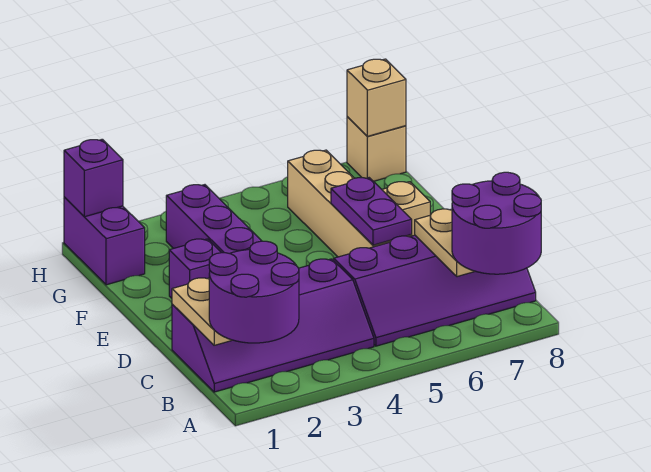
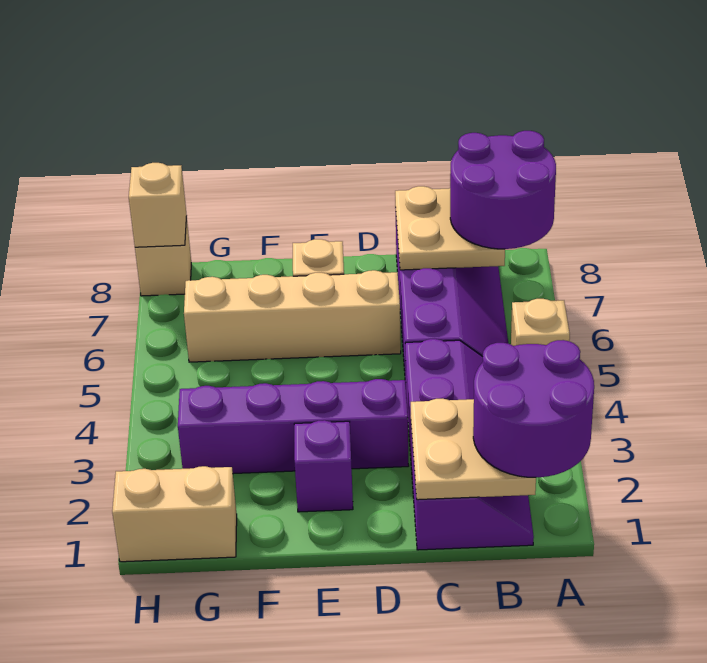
none -> tan 1x1 brick [511,299,570,346]
purple 1x2 plate [331,178,412,245] -> none
purple 1x2 brick [64,197,145,285] -> tan 1x2 brick [112,466,237,562]
purple 1x1 brick [64,139,123,217] -> none

